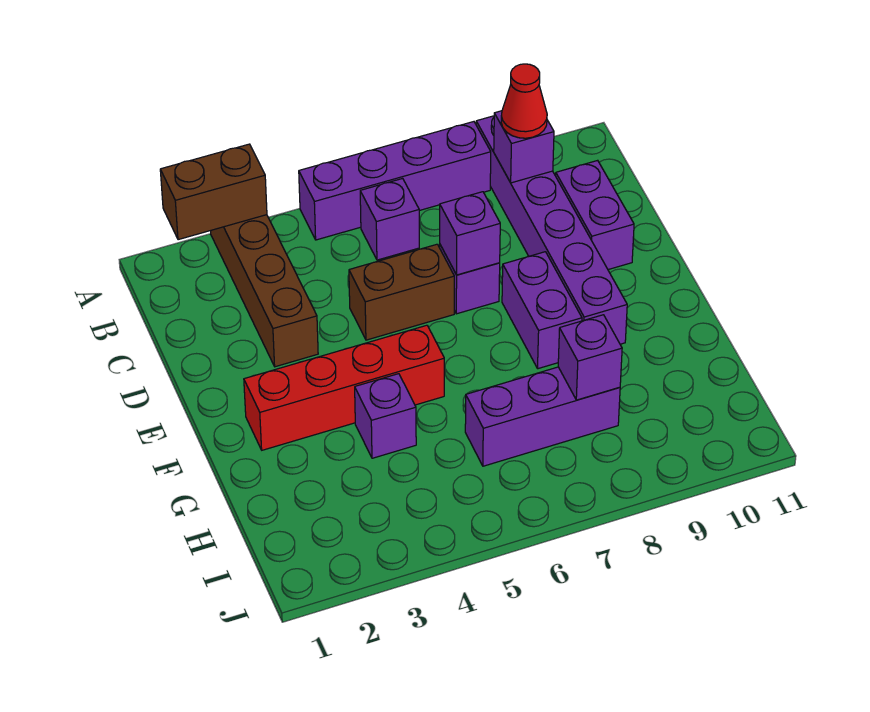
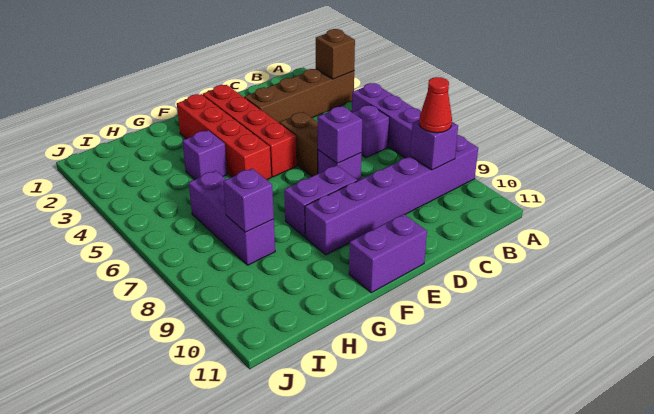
brown 1x2 brick [160,144,267,240] -> brown 1x1 brick [316,29,355,79]
purple 1x2 brick [556,160,634,270] -> purple 1x2 brick moved to [349,214,427,293]
none -> red 1x4 brick [203,85,297,177]

